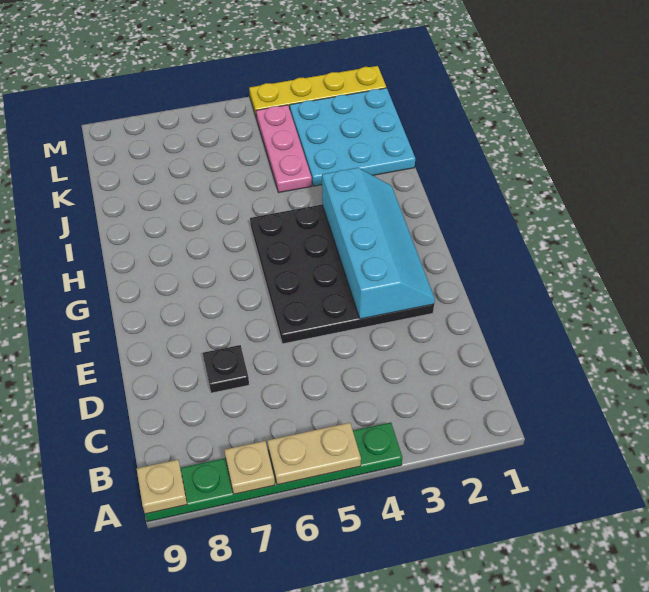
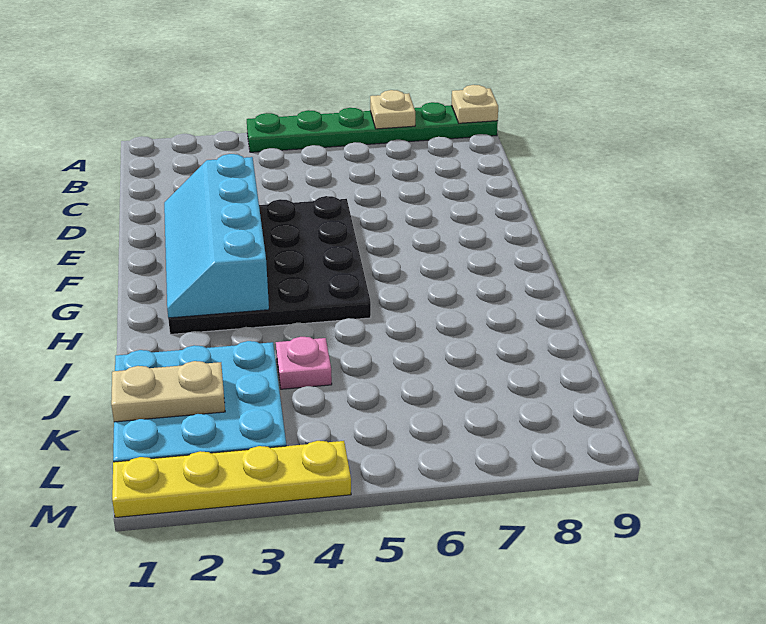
tan 1x2 plate [268,423,361,485] -> tan 1x2 plate moved to [111,361,225,422]
black 1x1 plate [203,345,249,393] -> none
pink 1x3 plate [256,105,312,192] -> pink 1x1 plate [276,337,332,389]

